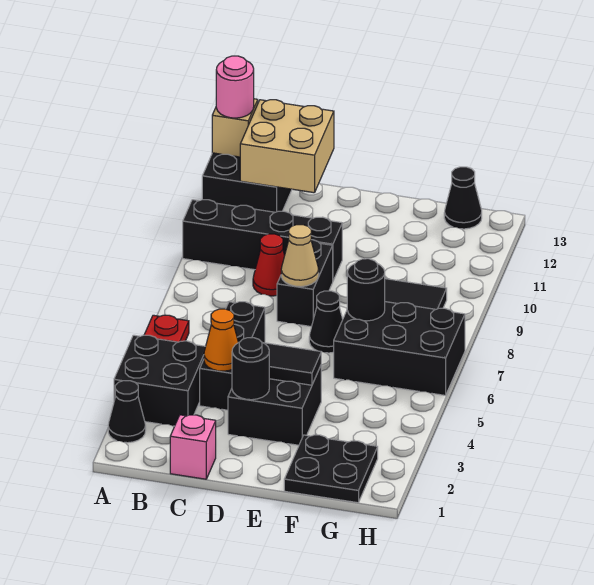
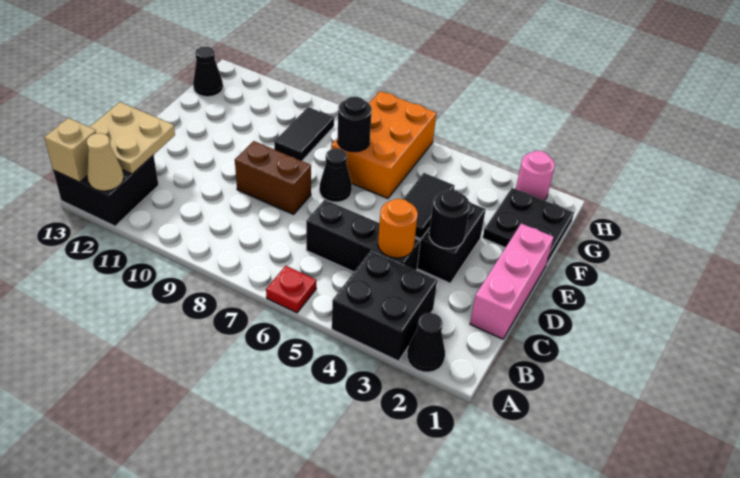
black 1x4 brick [183,200,342,281] -> none
pink 1x1 round brick [216,56,254,118] -> pink 1x1 round brick moved to [516,151,555,200]
tan 2x2 brick [240,100,334,193] -> tan 2x2 plate [89,102,175,174]
pink 1x1 brick [170,415,216,479] -> pink 1x3 brick [470,224,554,339]
orange 1x1 cone [204,309,238,371] -> orange 1x1 round brick [378,199,418,258]
red 1x1 cone [253,234,285,296] -> none
black 1x2 brick [277,240,333,327] -> brown 1x2 brick [235,141,311,214]
tan 1x1 cone [281,225,319,287] -> tan 1x1 cone moved to [86,133,124,191]
black 2x3 brick [334,302,465,395] -> orange 2x3 brick [331,91,436,198]

